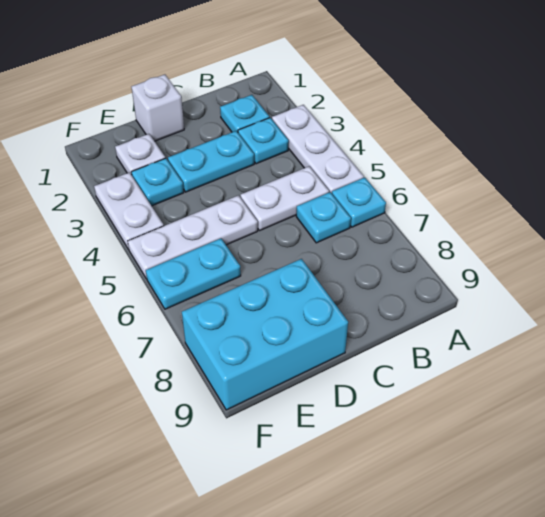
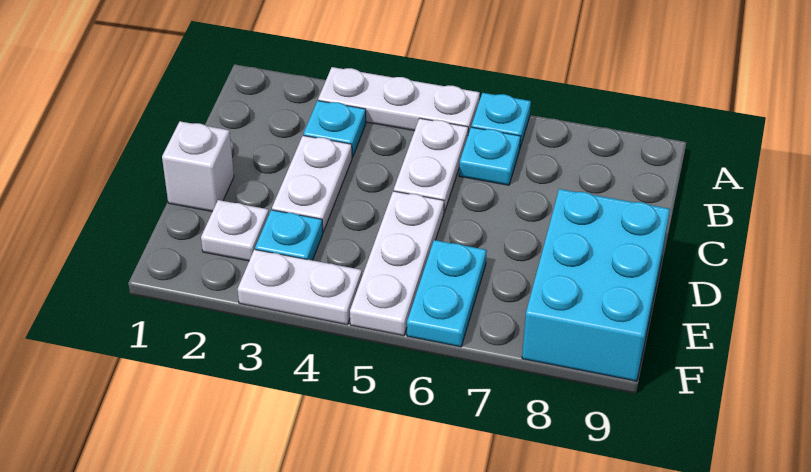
cyan 1x1 plate [220,95,269,132] -> none
cyan 1x2 plate [168,131,254,192] -> white 1x2 plate [272,136,352,232]

